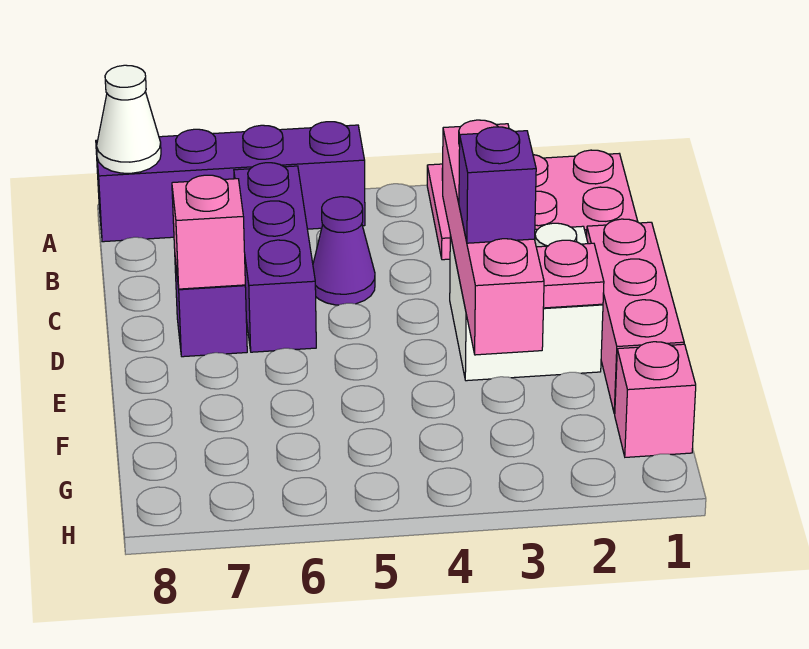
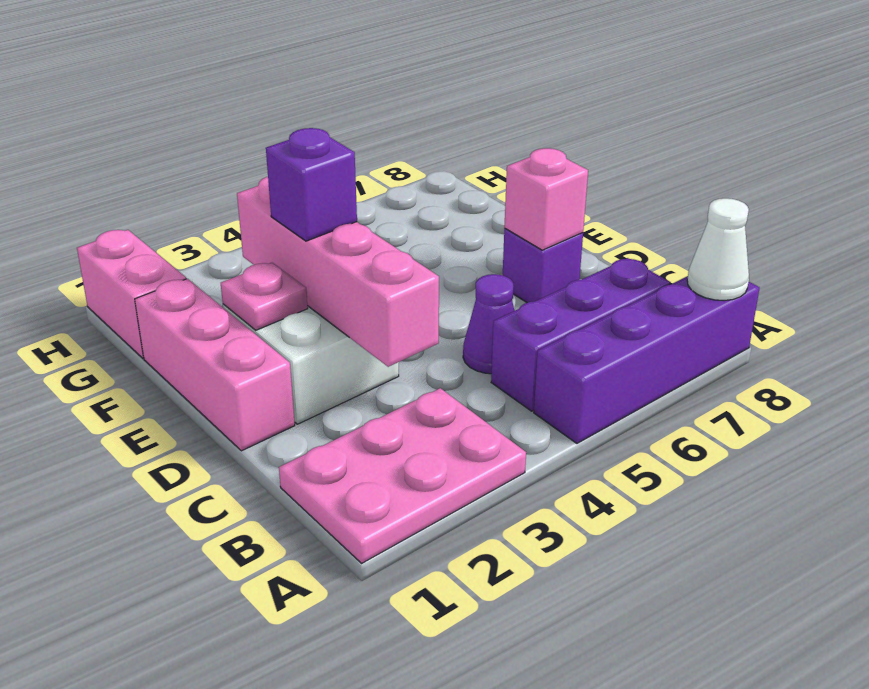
purple 1x3 brick [234,163,316,352] -> purple 1x3 brick turned to [491,258,670,411]
pink 1x1 brick [615,342,696,457] -> pink 1x2 brick [77,230,186,358]

